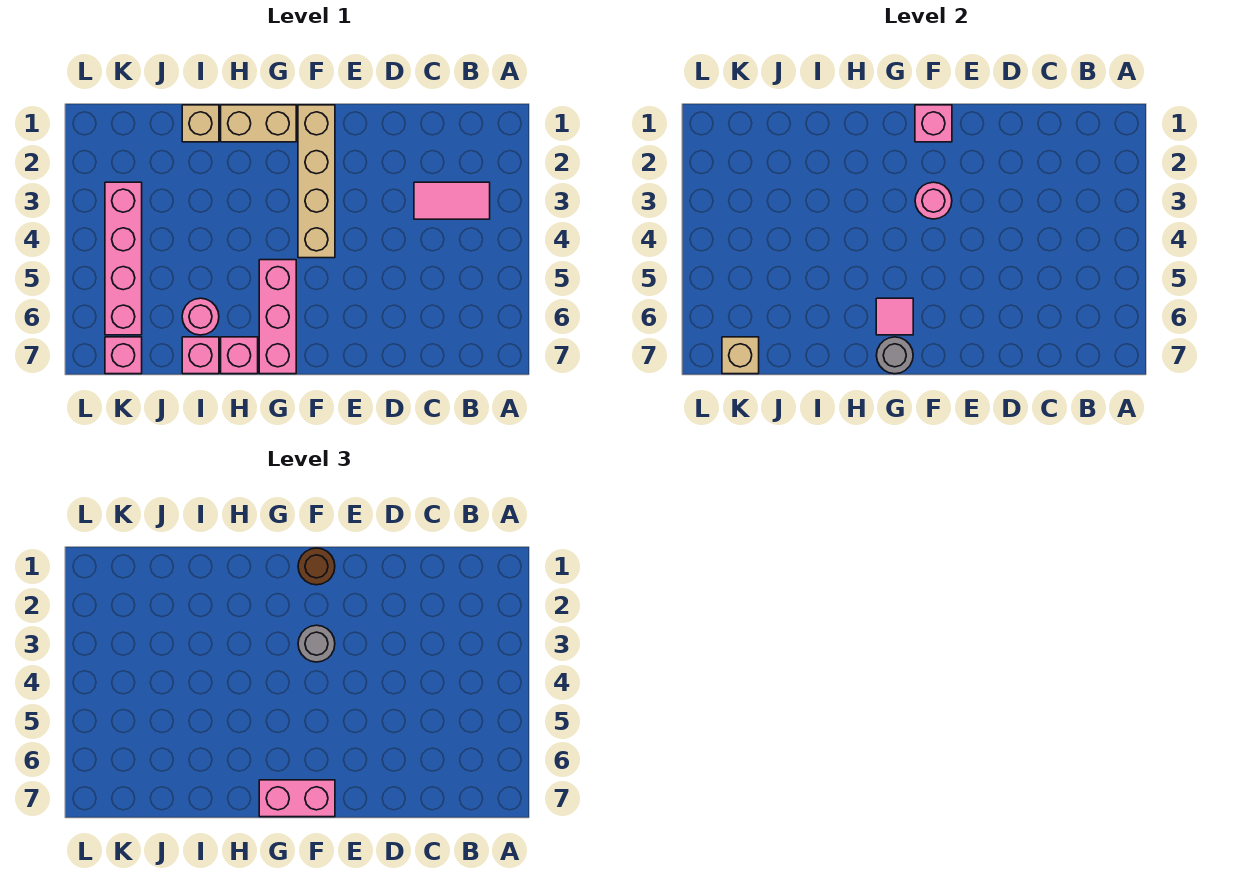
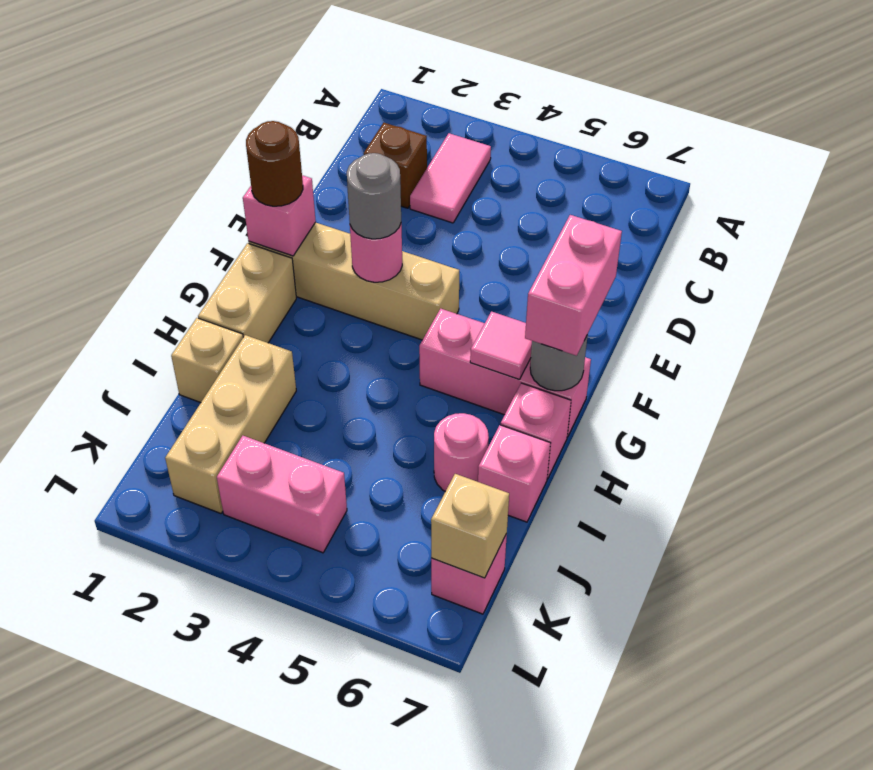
none -> brown 1x1 brick [364,123,427,208]
none -> tan 1x3 brick [165,335,296,513]
pink 1x4 brick [105,182,142,335] -> pink 1x2 brick [217,436,347,553]

